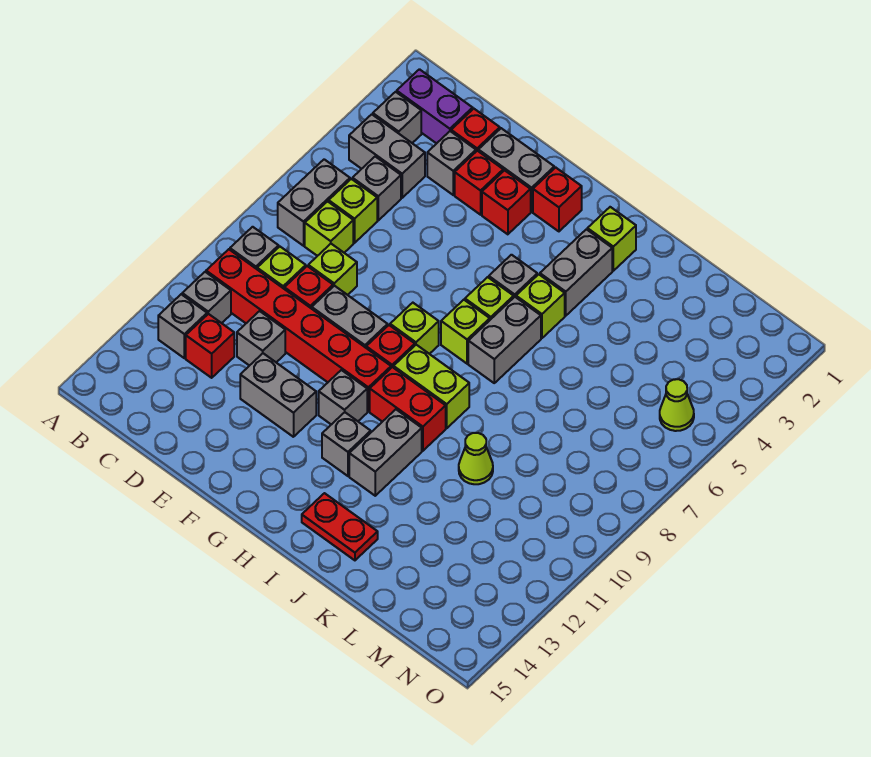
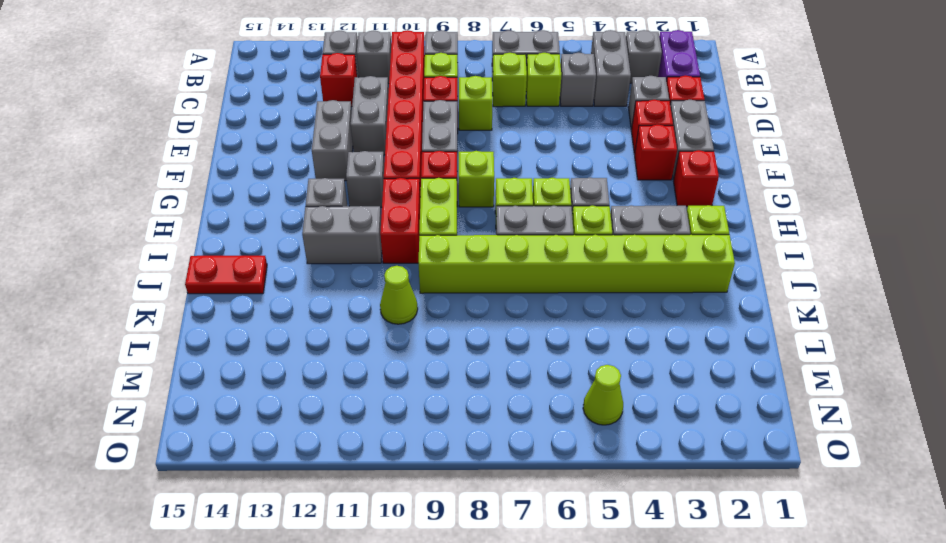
grey 1x1 brick [237,311,285,366] -> grey 1x2 brick [351,76,389,155]
red 1x2 plate [302,493,378,560] -> red 1x2 plate turned to [185,256,267,294]
none -> lime 1x8 brick [418,234,735,293]

